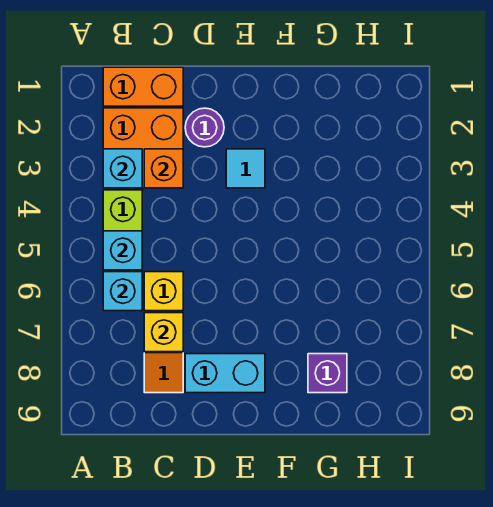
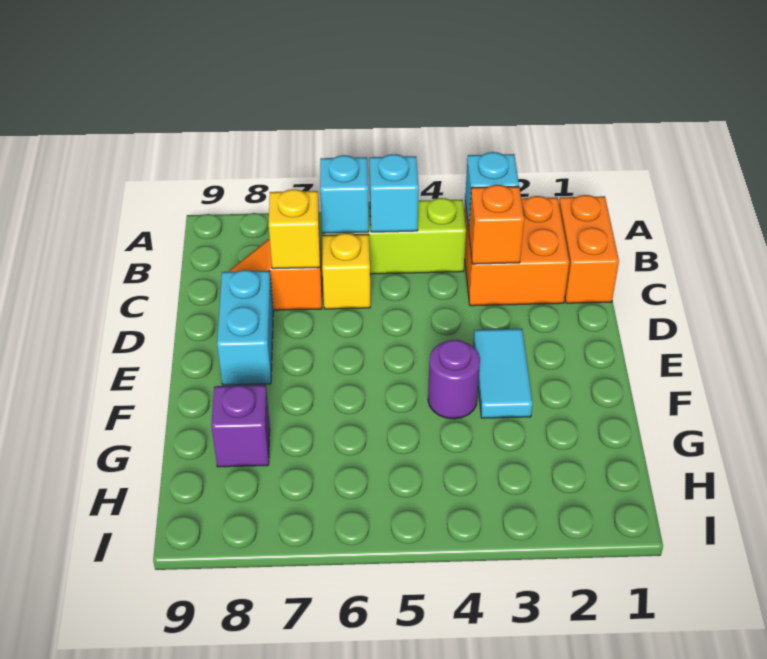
purple 1x1 round brick [185,108,224,147] -> purple 1x1 round brick moved to [428,340,480,419]
cyan 1x1 tile [226,149,265,188] -> cyan 1x2 tile [474,329,533,418]

